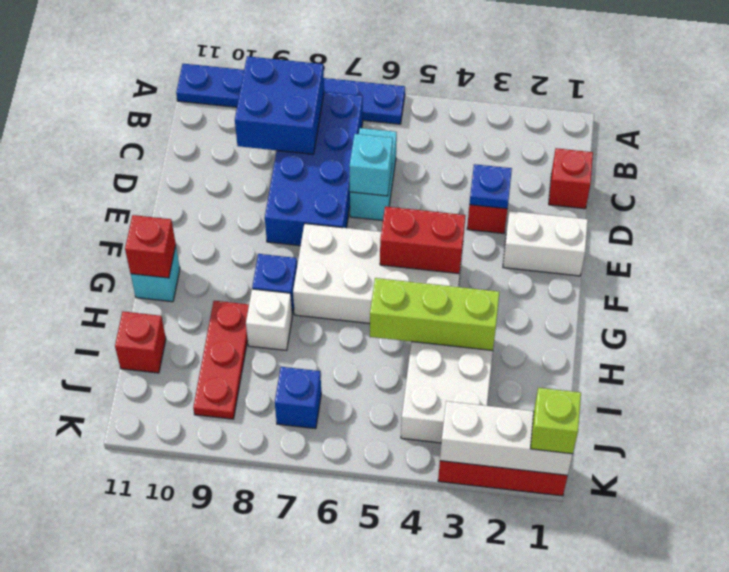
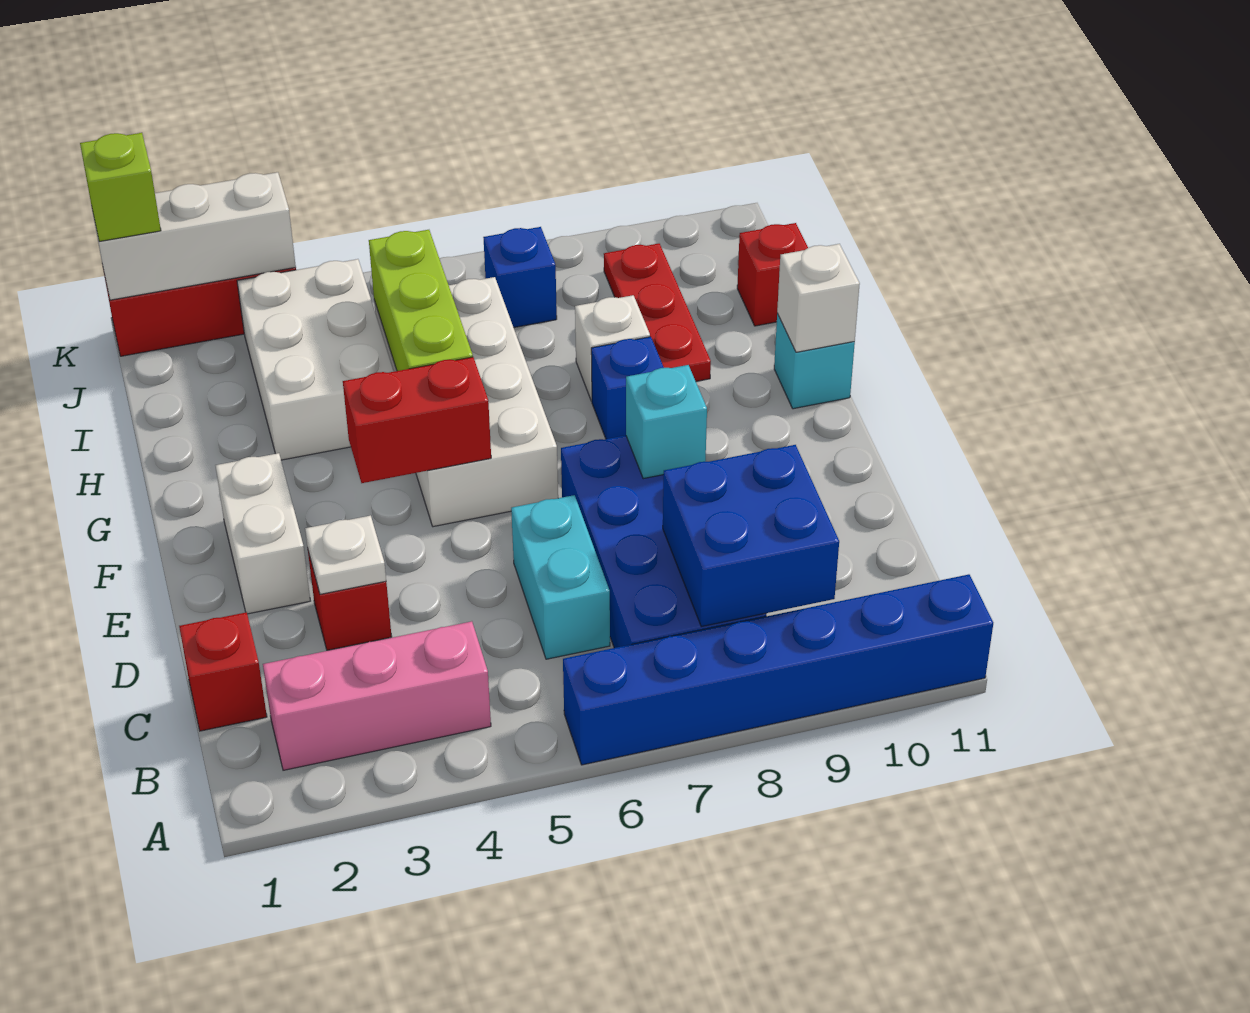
blue 1x6 plate [176,64,405,124] -> blue 1x6 brick [563,574,993,765]
none -> pink 1x3 brick [263,621,491,770]
blue 1x1 plate [469,164,512,209] -> white 1x1 plate [305,515,386,594]
cyan 1x1 brick [350,134,393,196] -> cyan 1x1 brick moved to [626,365,707,479]
white 1x2 brick [503,211,588,276] -> white 1x2 brick turned to [215,453,310,614]
white 2x4 brick [293,224,463,323] -> white 2x4 brick turned to [374,277,558,527]
red 1x1 brick [125,215,176,278] -> white 1x1 brick [777,244,860,352]
lime 1x3 brick [370,278,500,350] -> lime 1x3 brick turned to [369,230,473,371]

